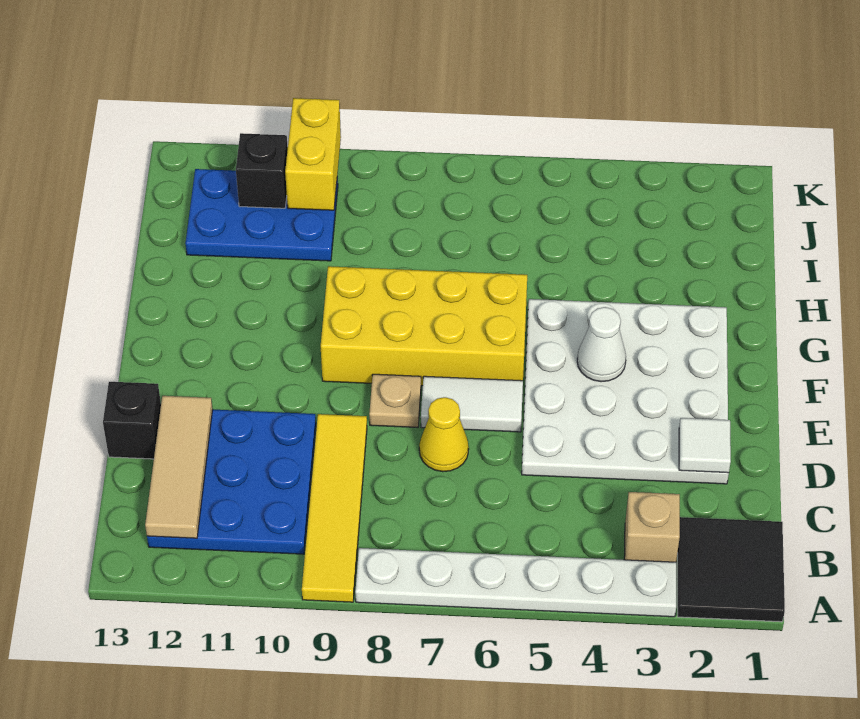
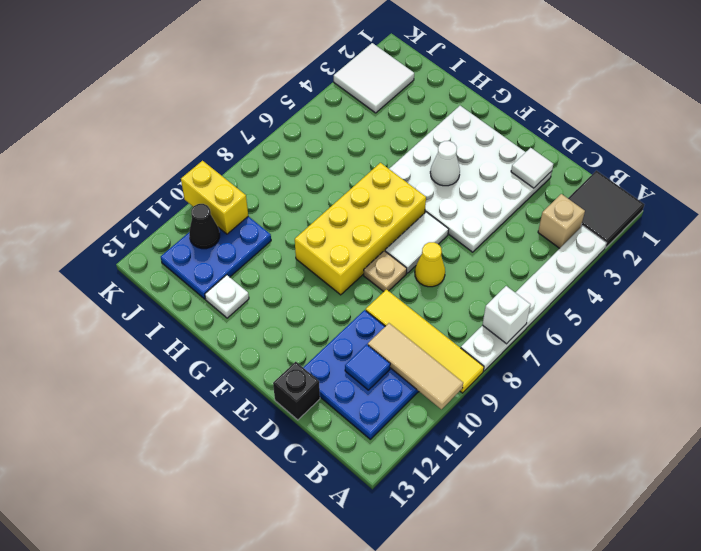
none -> white 1x1 brick [483,286,531,344]
tan 1x3 tile [145,396,213,538] -> tan 1x3 tile moved to [368,323,463,409]
none -> blue 1x1 tile [345,344,390,390]
none -> white 1x1 plate [205,275,249,318]
none -> white 2x2 tile [334,43,414,113]
black 1x1 brick [236,133,288,208] -> black 1x1 cone [189,204,220,249]

